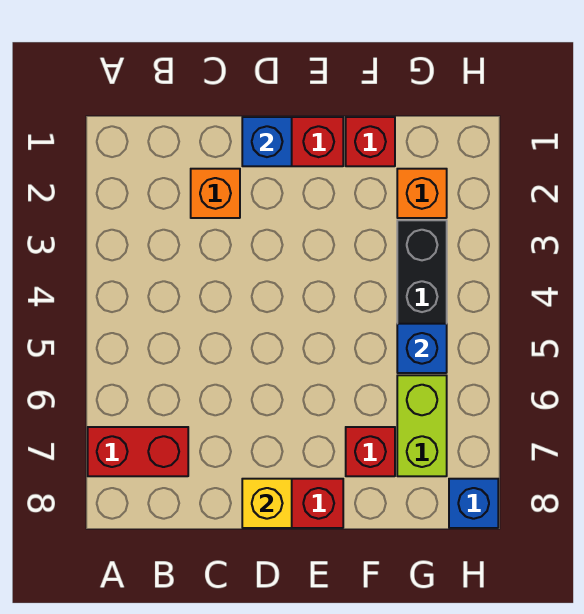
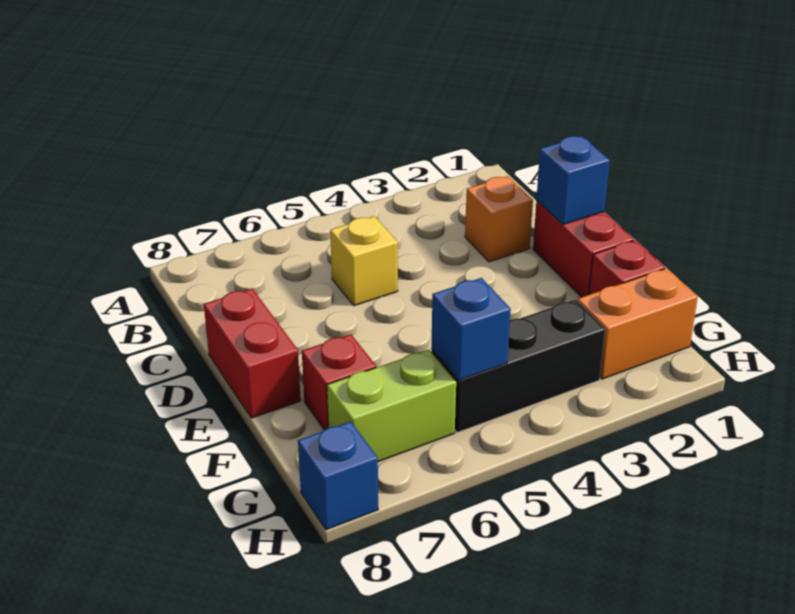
red 1x2 brick [88,427,188,476] -> none
yellow 1x1 brick [242,479,292,528] -> yellow 1x1 brick moved to [330,216,398,306]
orange 1x1 brick [397,169,447,218] -> orange 1x2 brick [578,268,698,379]

